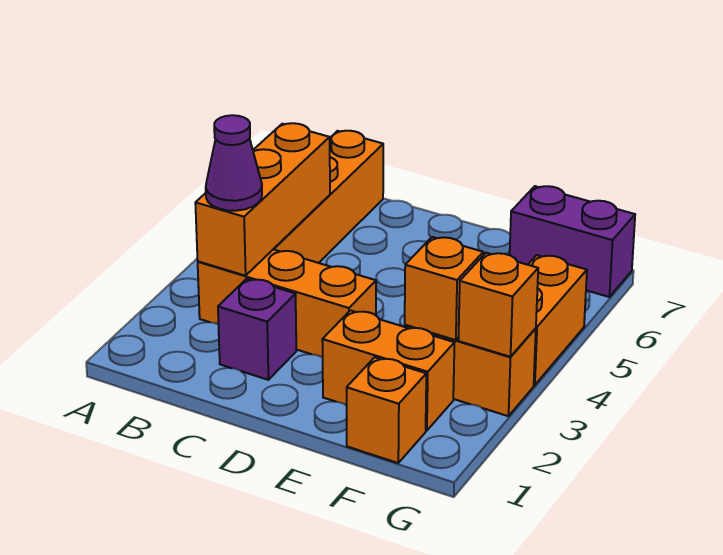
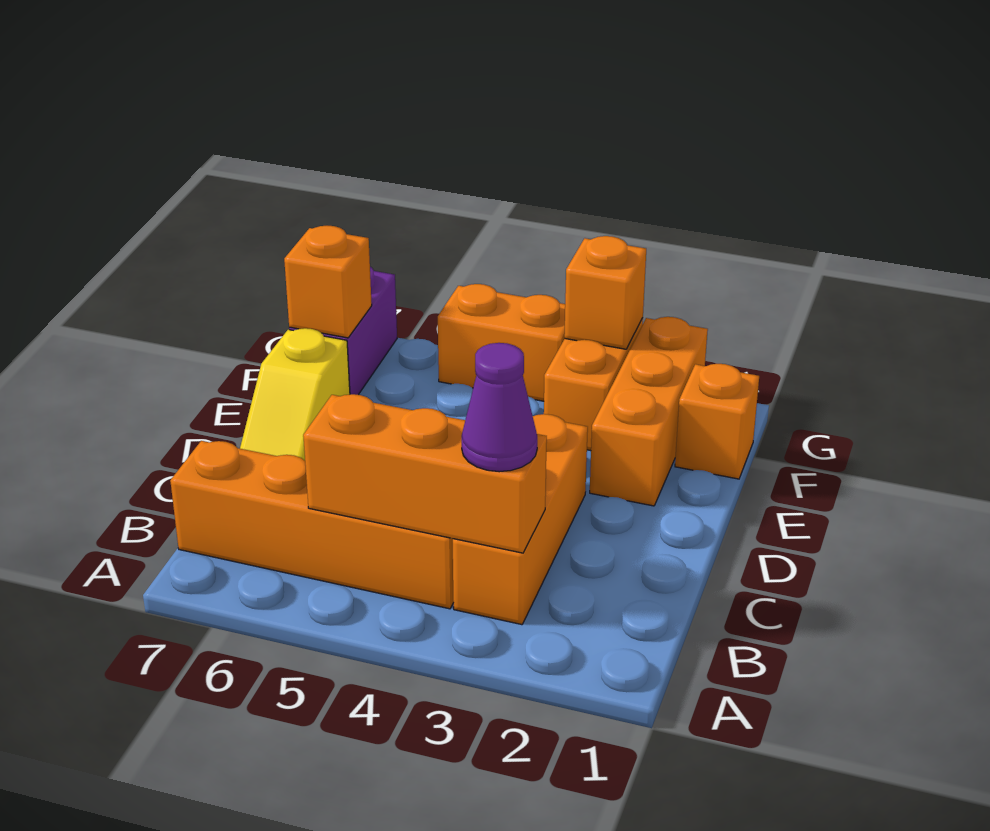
purple 1x1 brick [218,279,296,380] -> none
none -> yellow 1x2 slope [240,328,350,460]
orange 1x2 brick [322,310,454,431] -> orange 1x3 brick [590,317,708,506]
orange 1x1 brick [405,237,483,340] -> orange 1x1 brick moved to [284,226,372,338]

